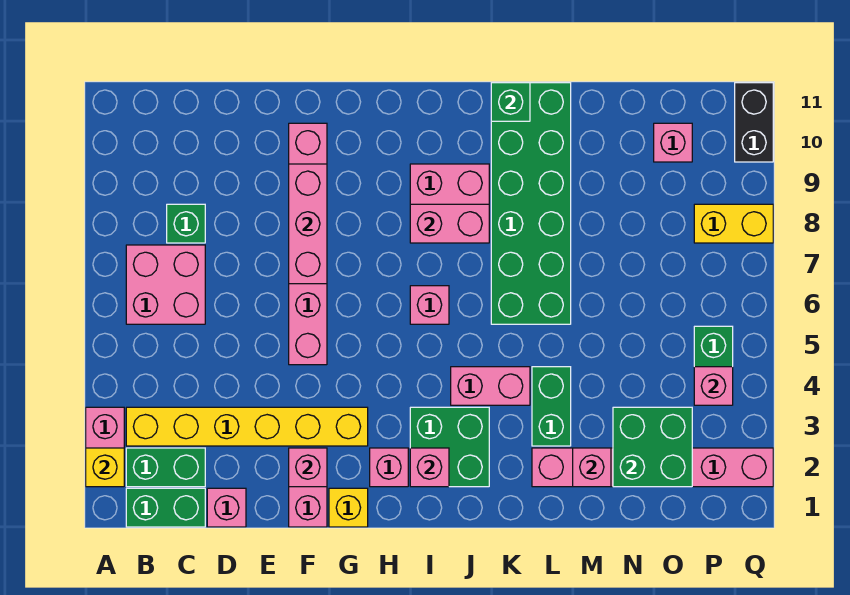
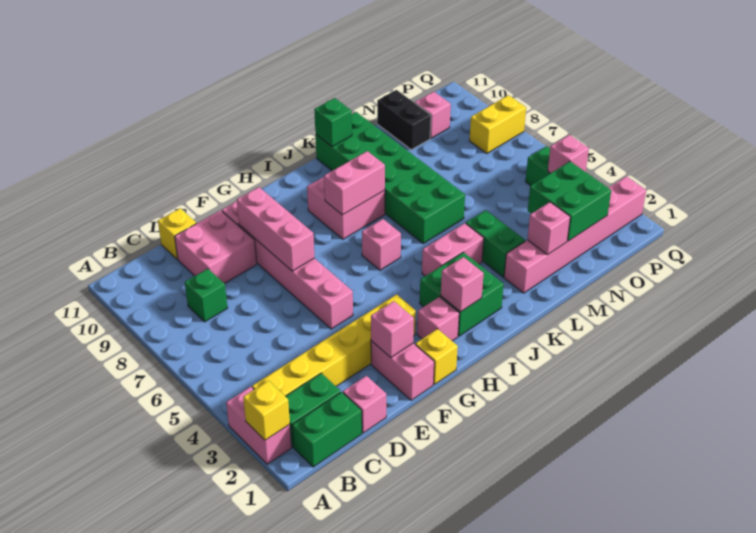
pink 2x2 brick [126,245,205,324] -> pink 2x2 brick moved to [175,210,257,284]
none -> yellow 1x1 brick [158,208,197,259]
black 1x2 brick [735,83,773,162] -> black 1x2 brick moved to [377,90,431,150]

